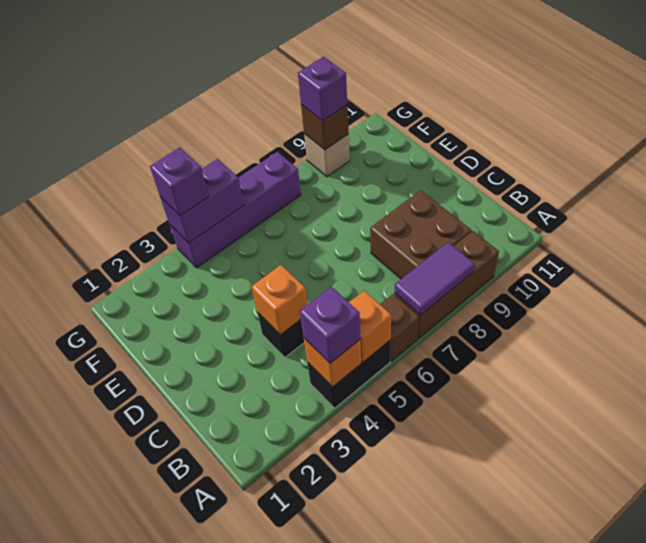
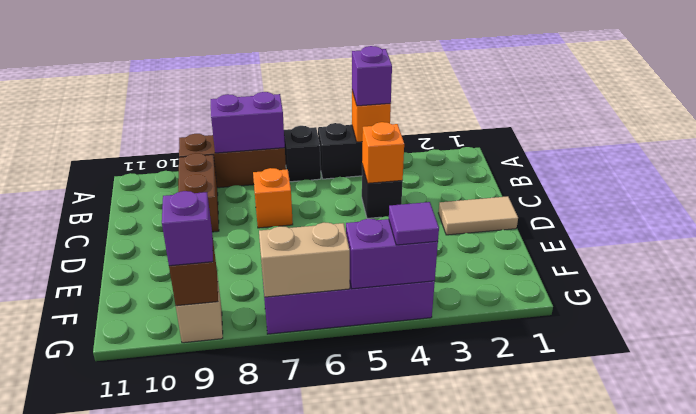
orange 1x1 brick [349,291,391,362] -> orange 1x1 brick moved to [253,168,293,228]
brown 1x1 brick [380,294,419,361] -> black 1x1 brick [284,126,321,182]
purple 1x2 tile [395,242,475,315] -> purple 1x2 brick [211,92,285,153]
brown 2x2 brick [370,190,471,279] -> brown 1x2 brick [178,153,219,232]
none -> tan 1x2 tile [438,196,518,235]
purple 1x1 brick [150,147,209,216] -> purple 1x1 tile [389,202,439,245]
none -> tan 1x2 brick [259,222,350,297]

